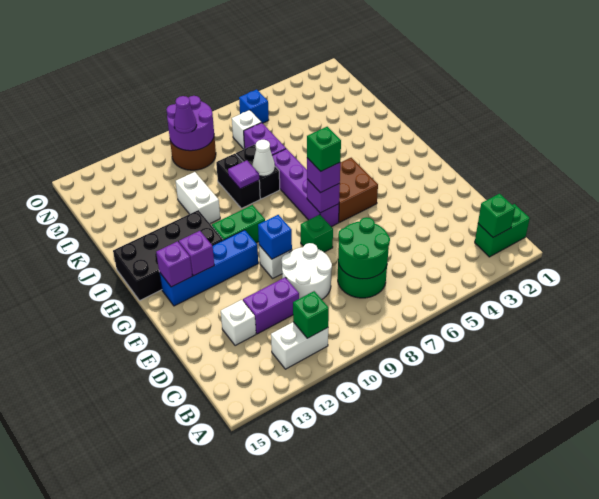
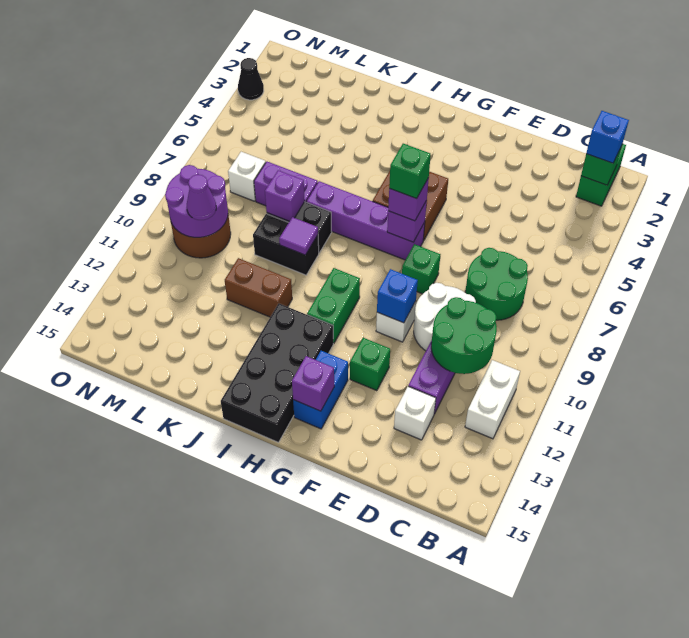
green 1x1 brick [293,291,329,338] -> green 1x1 brick moved to [350,338,390,391]
green 2x2 round brick [338,217,390,279] -> green 2x2 round brick moved to [431,297,497,374]
blue 1x4 brick [159,230,258,306] -> blue 1x2 brick [293,351,348,429]
purple 1x1 brick [179,231,214,276] -> purple 1x1 brick moved to [265,170,305,221]
white 1x1 cone [252,140,275,176] -> none
white 1x2 brick [176,172,220,223] -> brown 1x2 brick [225,258,292,317]
blue 1x1 brick [239,90,269,123] -> blue 1x1 brick moved to [586,111,629,163]
none -> black 1x1 cone [238,58,264,100]

